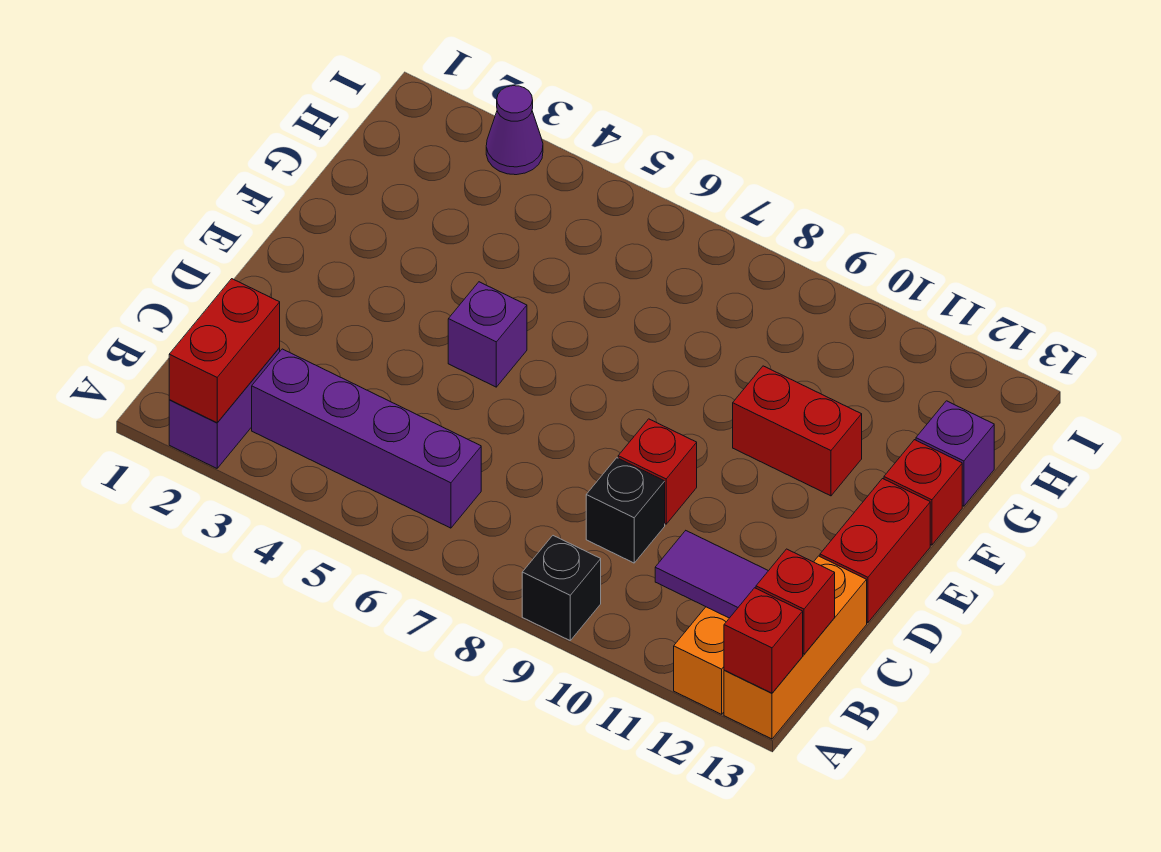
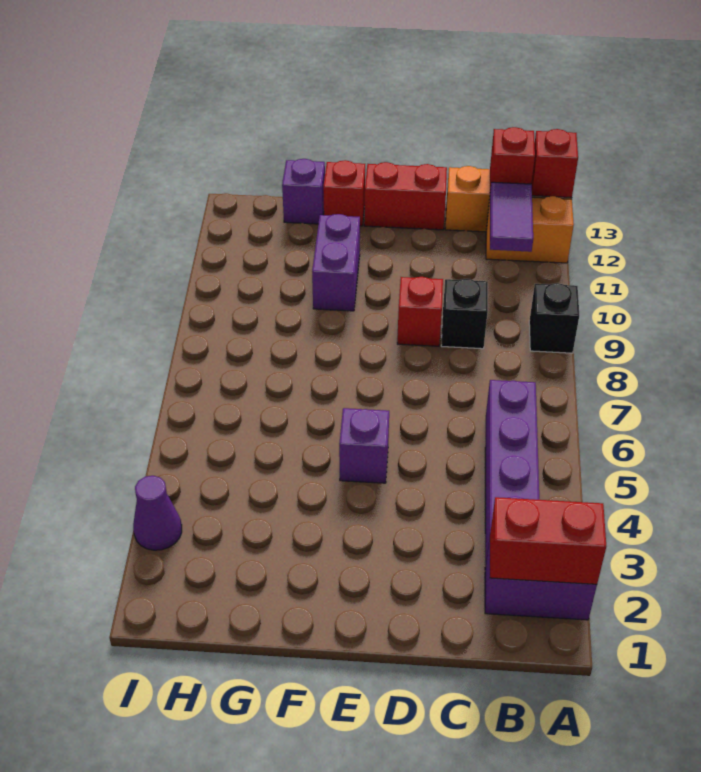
red 1x2 brick [733,366,862,496] -> purple 1x2 brick [312,214,360,311]

